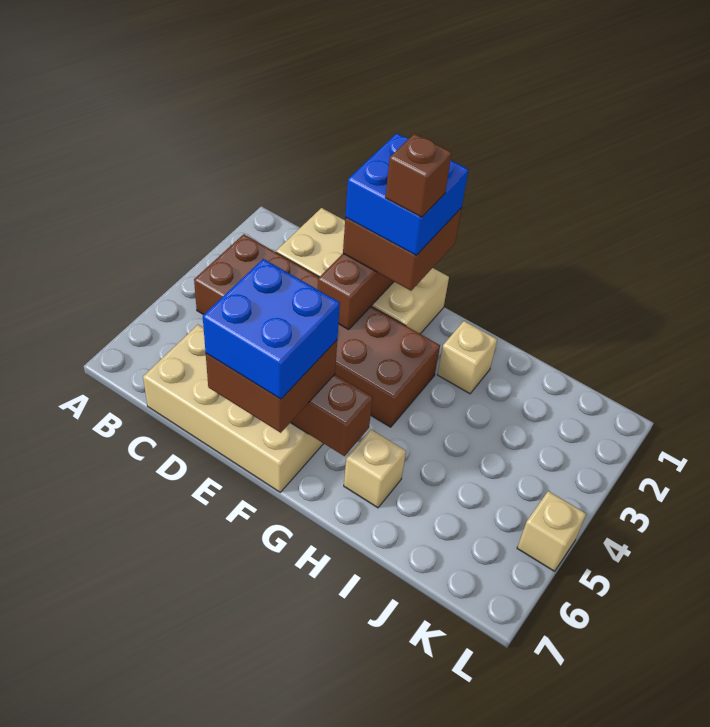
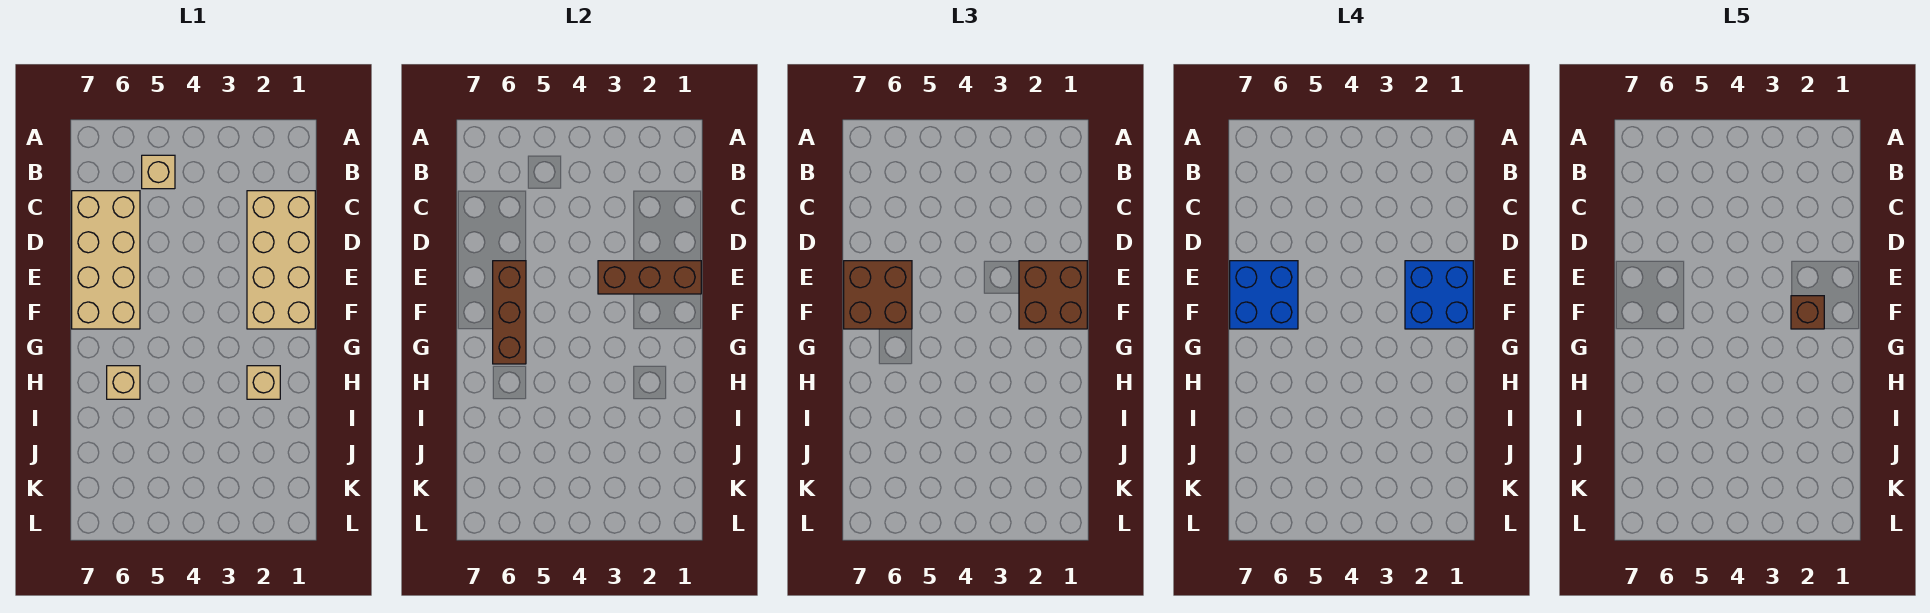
brown 2x6 brick [194,234,440,427] -> none
tan 1x1 brick [517,491,586,571] -> tan 1x1 brick moved to [142,155,175,189]

